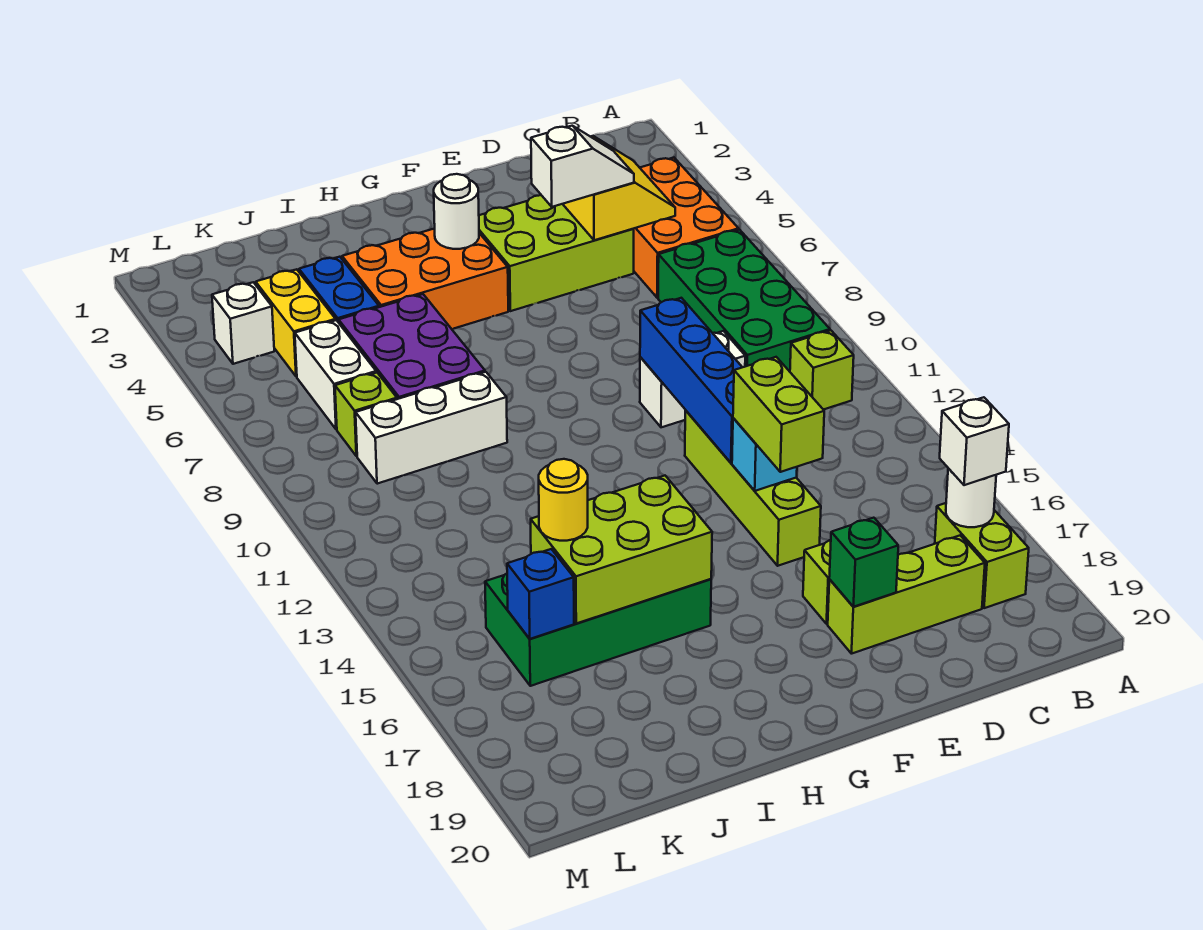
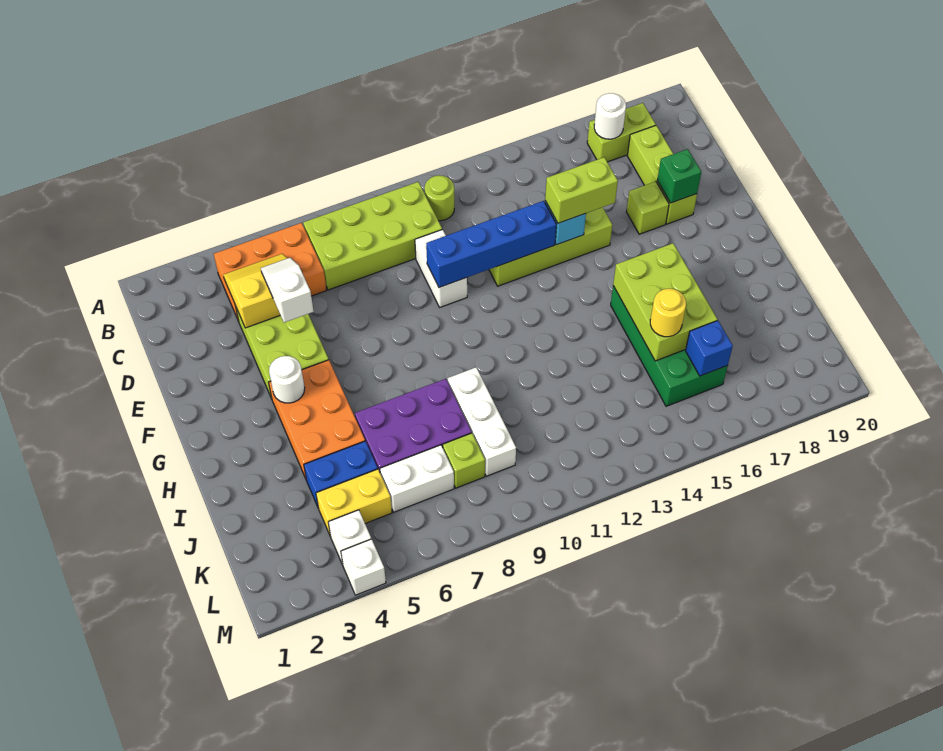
green 2x4 brick [658,230,830,372] -> lime 2x4 brick [303,182,442,290]
lime 1x1 brick [790,330,854,410] -> lime 1x1 round brick [425,175,454,221]
white 1x1 brick [940,397,1009,485] -> white 1x1 brick moved to [341,539,386,595]

